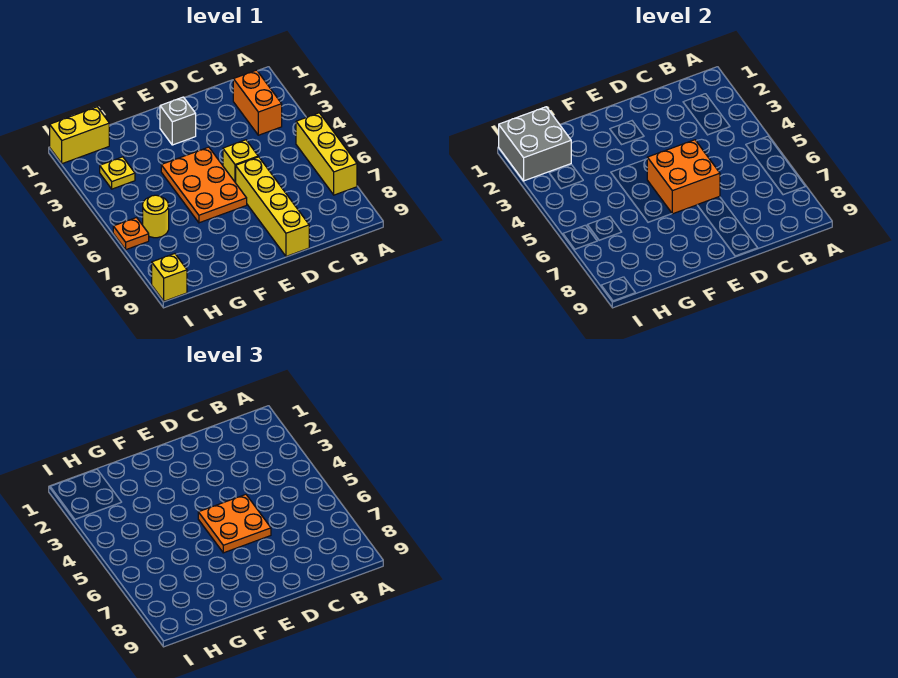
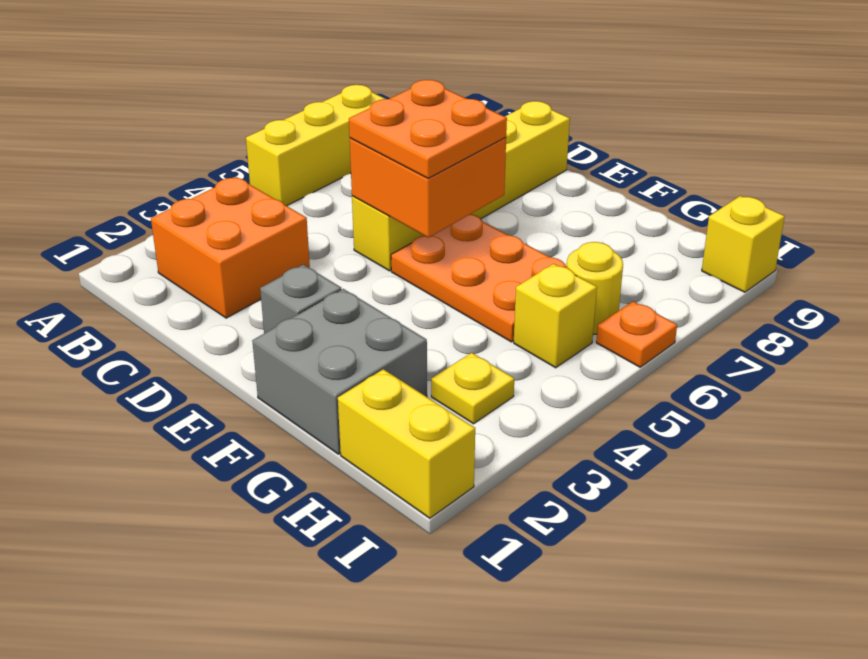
orange 1x2 brick [233,70,282,135] -> orange 2x2 brick [151,177,310,318]
orange 2x3 plate [161,147,247,223] -> orange 2x3 plate turned to [391,214,567,342]
grey 2x2 brick [499,107,571,181] -> grey 2x2 brick moved to [252,289,427,454]
none -> yellow 1x1 brick [514,264,597,368]

